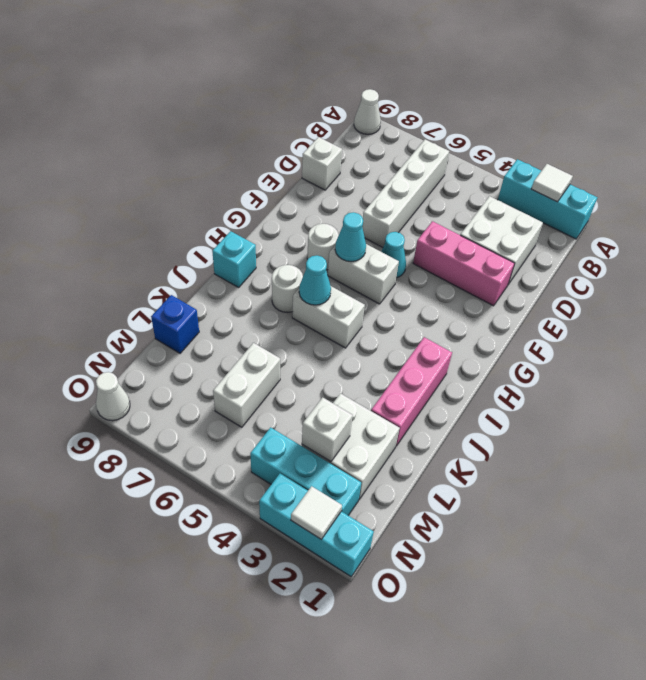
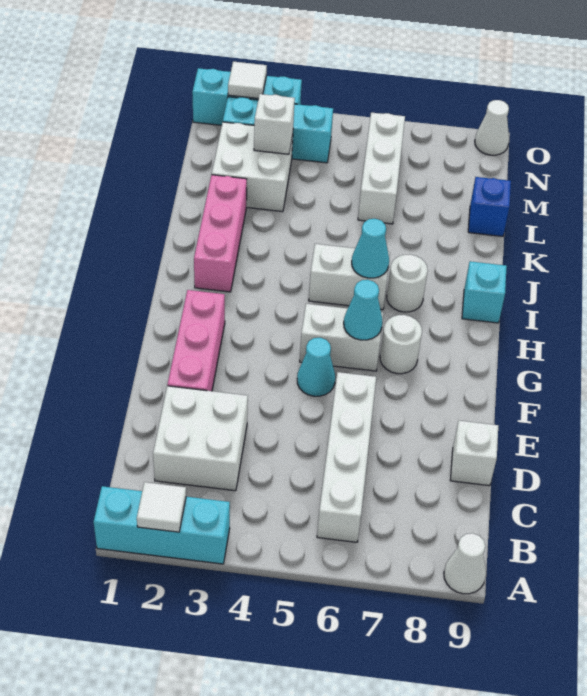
pink 1x3 brick [413,221,515,306] -> pink 1x3 brick turned to [167,290,225,391]
white 1x2 brick [213,343,280,427] -> white 1x3 brick [358,113,405,224]

